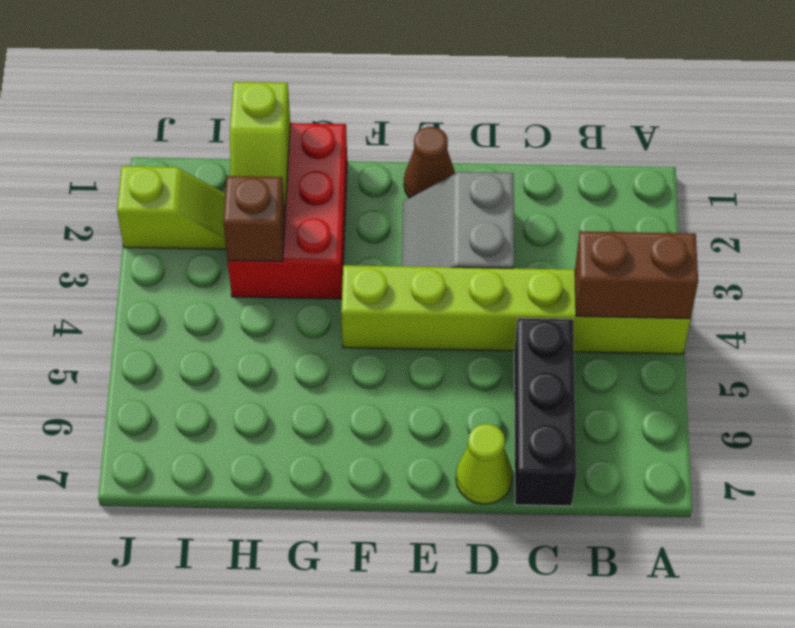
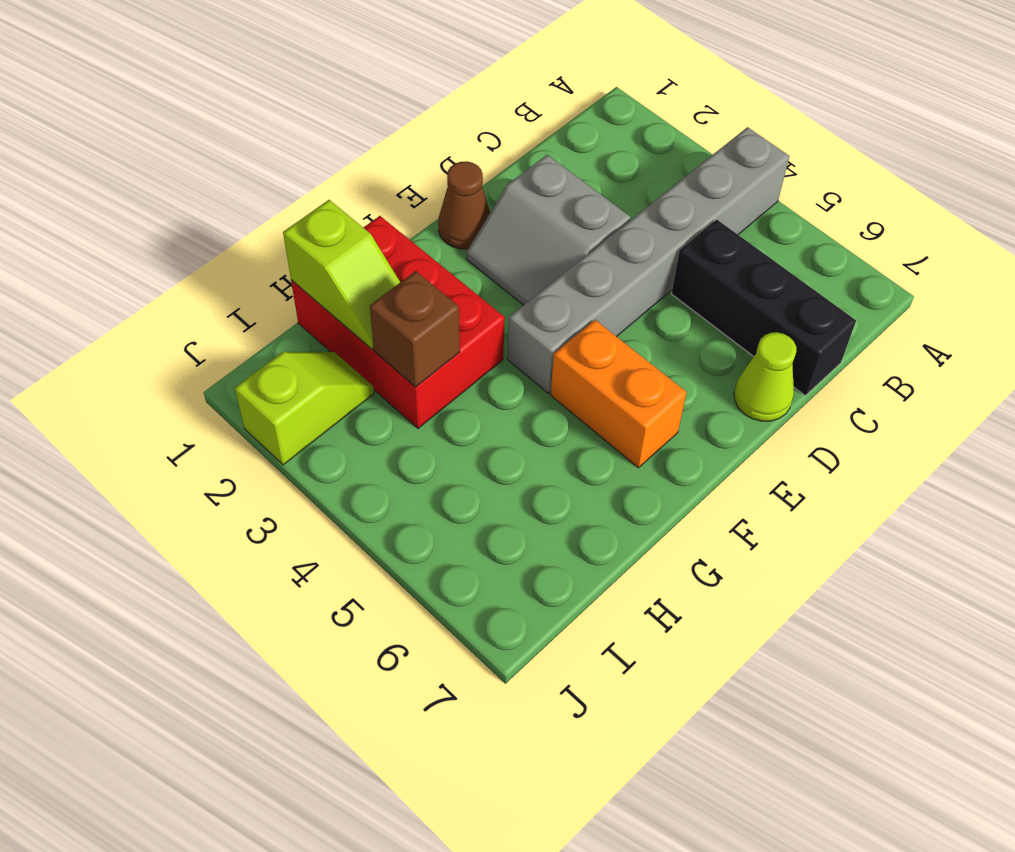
lime 1x6 brick [341,265,691,354] -> grey 1x6 brick [507,127,790,393]
brown 1x2 brick [575,231,698,318] -> none
none -> orange 1x2 brick [551,320,687,468]

